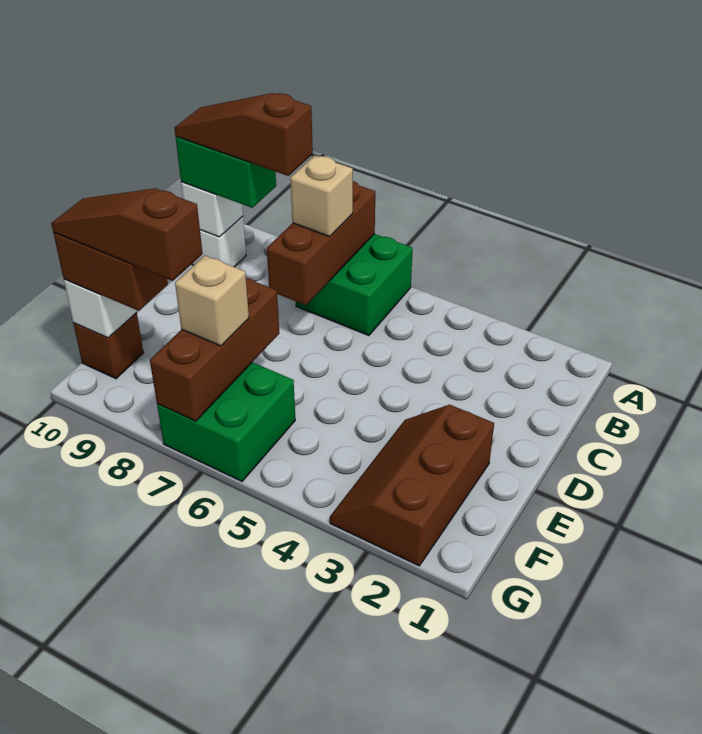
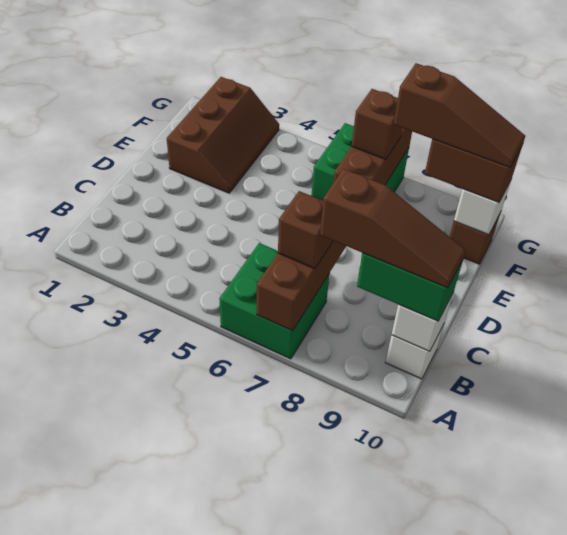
tan 1x1 brick [290,155,353,236] -> brown 1x1 brick [278,191,333,269]
tan 1x1 brick [175,256,249,346] -> brown 1x1 brick [352,89,402,159]

